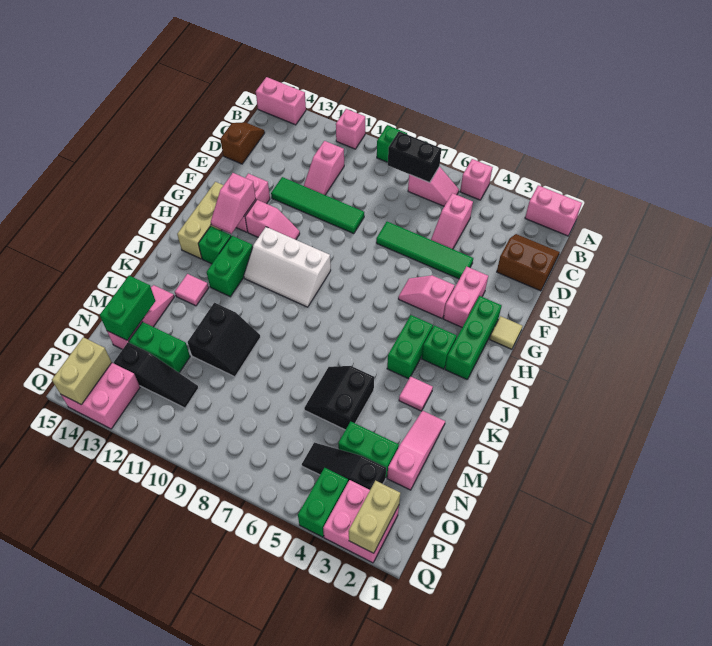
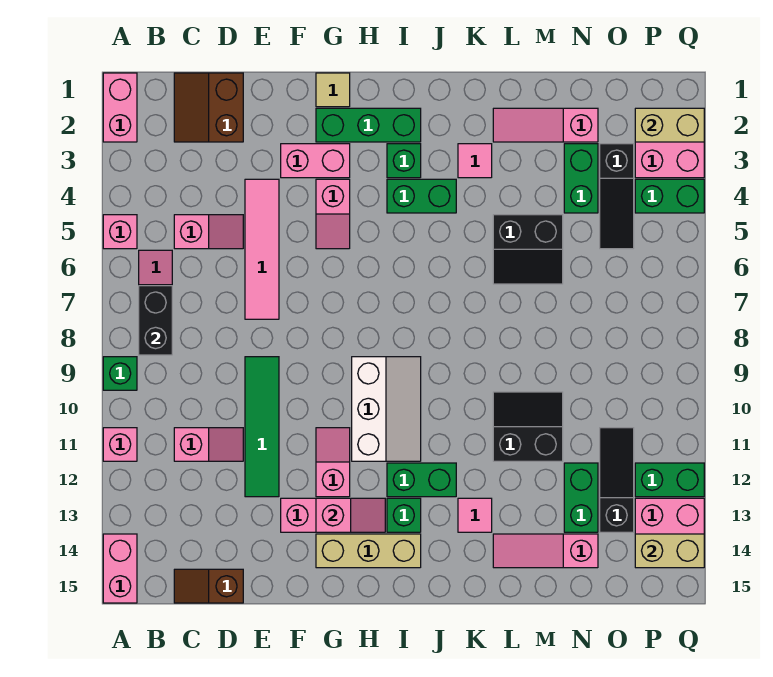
green 1x4 tile [376,222,473,279] -> pink 1x4 tile [245,179,279,319]
green 1x2 brick [100,276,155,340] -> green 1x2 brick moved to [635,463,704,497]

